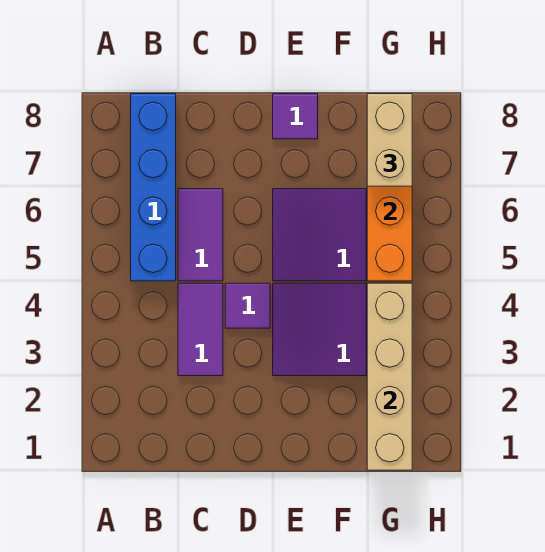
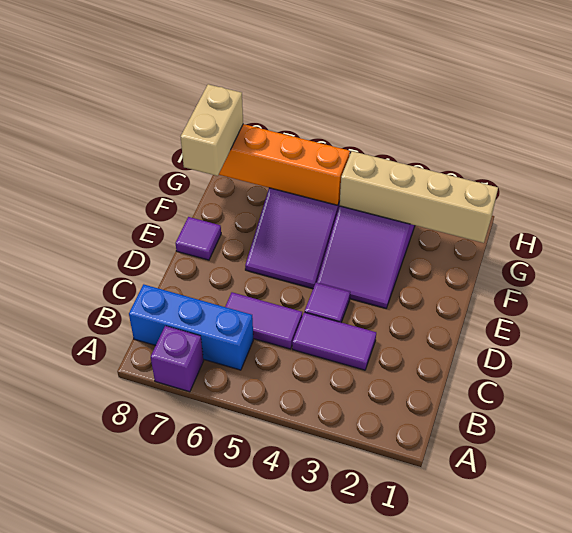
none -> purple 1x1 brick [151,326,203,392]
blue 1x4 brick [131,94,176,281] -> blue 1x3 brick [129,284,253,370]
tan 1x2 brick [367,94,412,186] -> tan 1x2 brick turned to [181,84,243,176]

